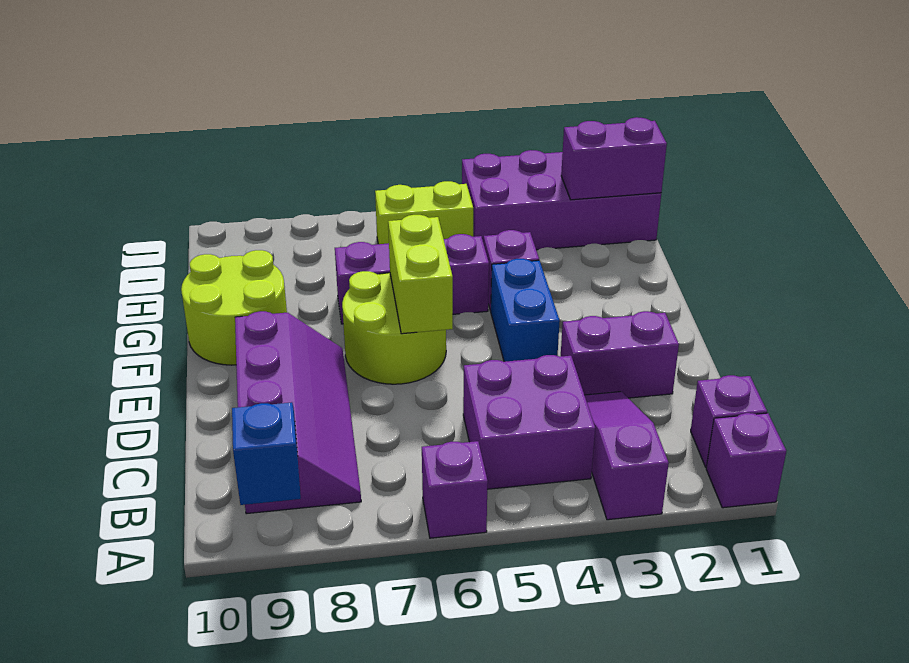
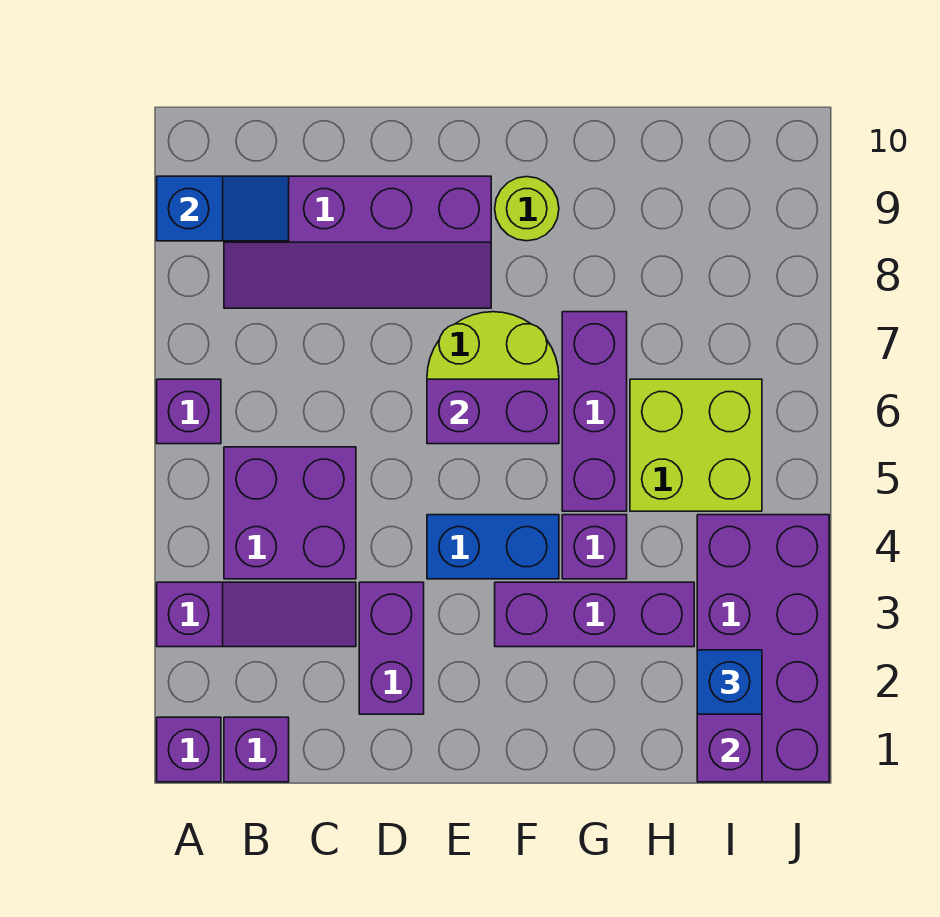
lime 1x2 brick [388,215,453,334] -> purple 1x2 brick [427,379,559,444]
none -> purple 1x3 brick [495,582,694,647]
lime 2x2 round brick [181,250,287,365] -> lime 1x1 round brick [495,177,559,241]
none -> blue 1x1 brick [697,650,762,714]
lime 1x2 brick [375,181,473,244] -> lime 2x2 brick [630,379,762,511]

